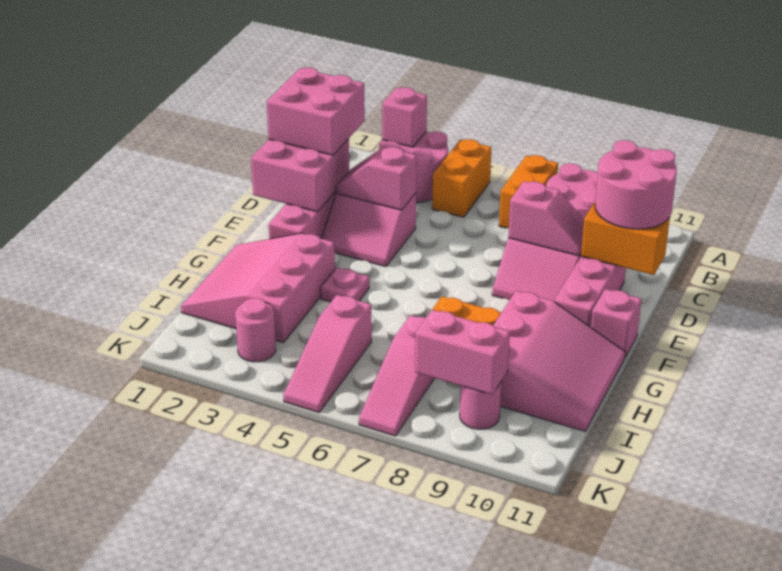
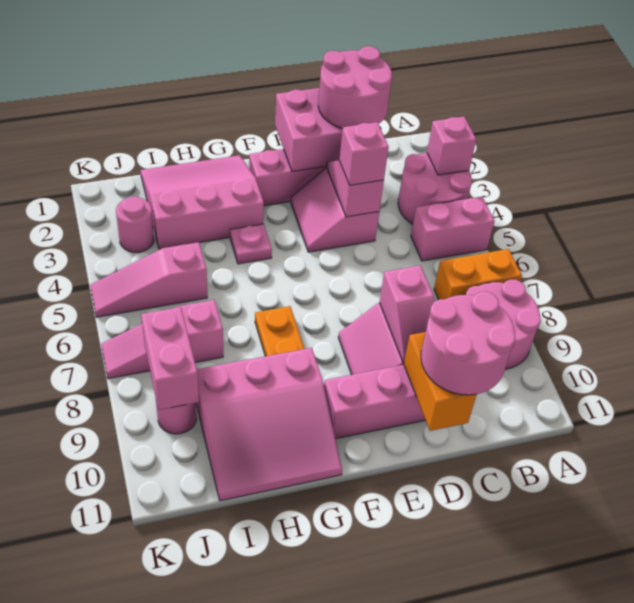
orange 1x2 brick [432,139,491,217] -> pink 1x2 brick [411,197,494,261]
pink 2x2 brick [267,67,365,155] -> pink 2x2 round brick [318,46,392,128]
pink 1x1 brick [591,289,641,357] -> pink 1x1 brick moved to [339,122,389,185]

